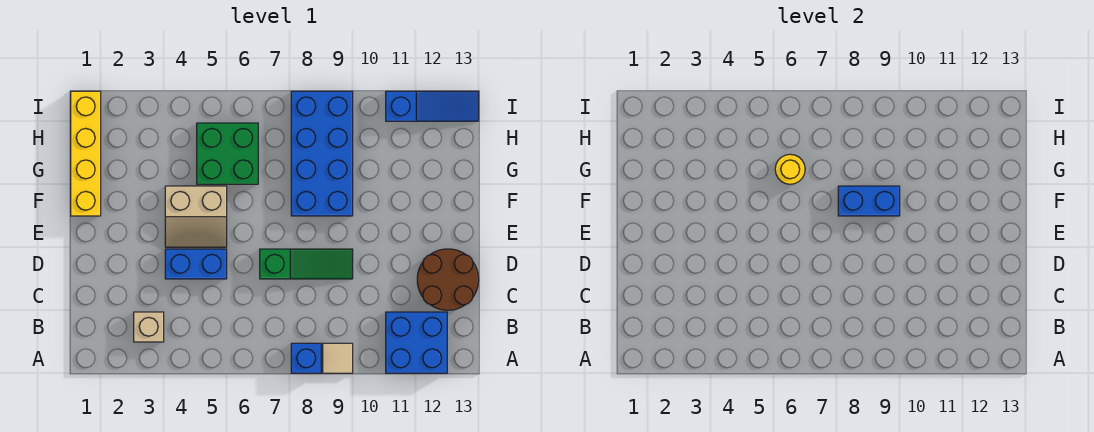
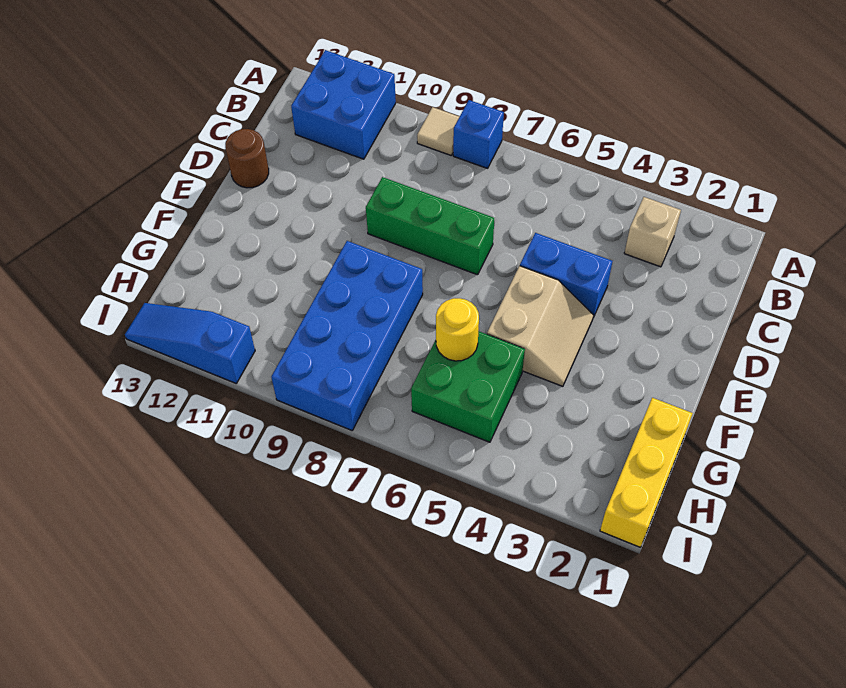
brown 2x2 round brick [417,249,479,310] -> brown 1x1 round brick [225,129,269,188]
green 1x3 slope [260,249,353,279] -> green 1x3 brick [366,177,494,275]
tan 2x2 slope [165,186,227,247] -> tan 2x2 slope turned to [487,266,593,386]
yellow 1x4 brick [71,91,101,216] -> yellow 1x3 brick [600,398,693,547]
blue 1x2 brick [838,186,900,216] -> none

